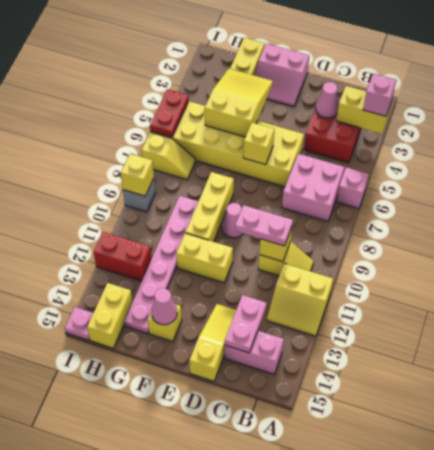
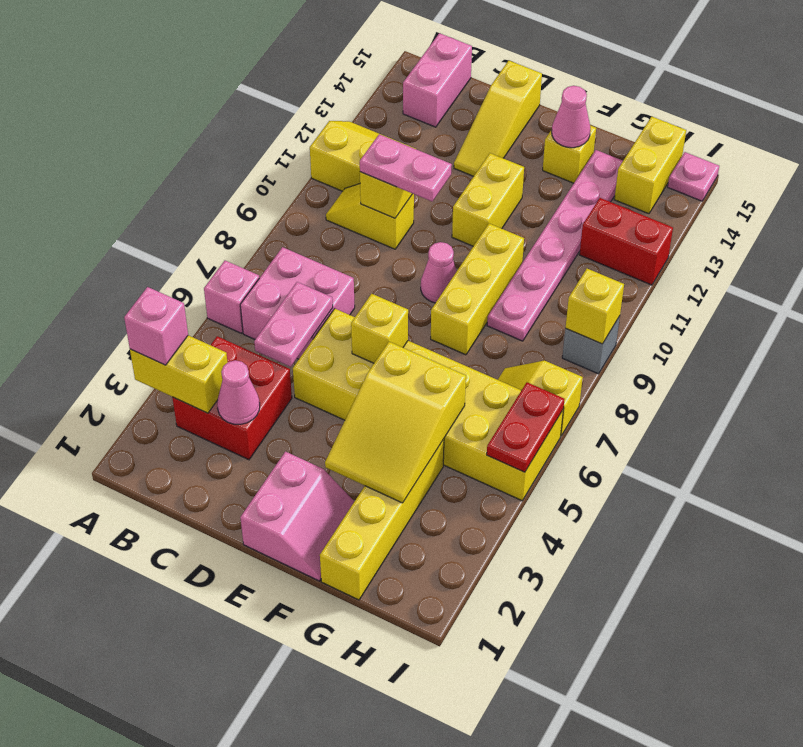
pink 1x2 brick [225,331,284,374] -> pink 1x2 brick turned to [403,33,472,127]
pink 1x2 plate [225,295,267,353] -> pink 1x2 plate moved to [254,282,333,367]
pink 2x2 slope [255,44,309,107] -> pink 2x2 slope turned to [240,452,355,581]
yellow 1x2 brick [176,233,233,283] -> yellow 1x2 brick turned to [452,153,524,246]

